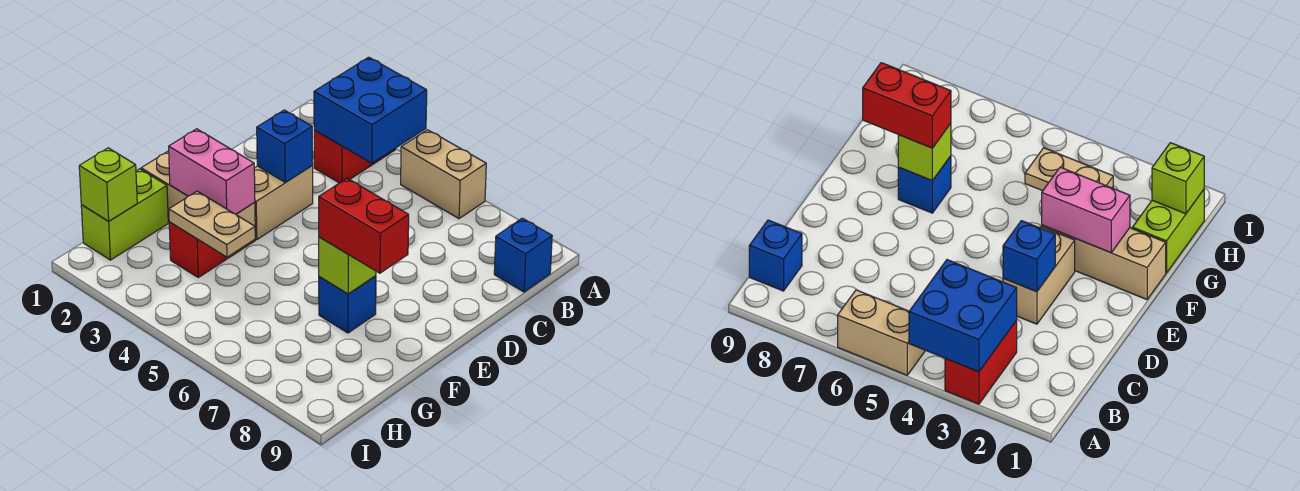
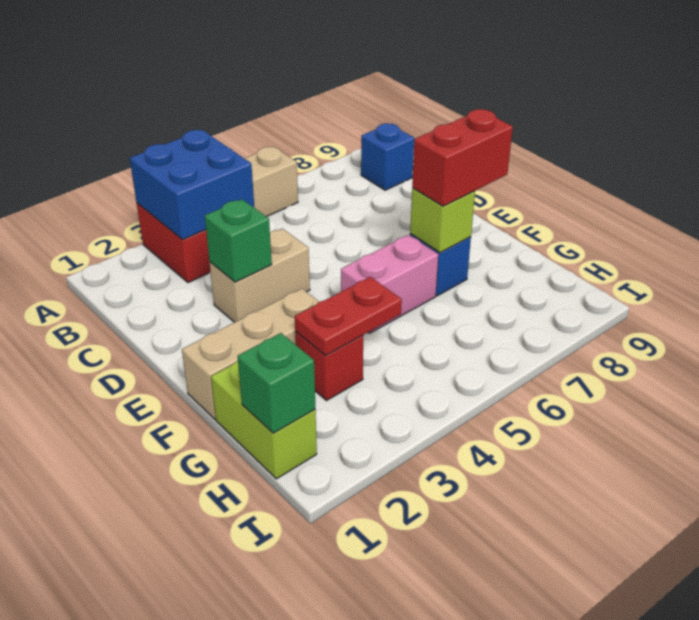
tan 1x2 brick [254,166,313,240] -> tan 1x2 brick turned to [210,229,310,322]
blue 1x1 brick [257,110,313,182] -> green 1x1 brick [205,199,272,282]
pink 1x2 brick [169,129,255,214] -> pink 1x2 brick moved to [341,235,438,333]
tan 1x2 plate [169,191,255,257] -> red 1x2 plate [295,277,402,356]
lime 1x1 brick [79,148,137,221] -> green 1x1 brick [237,333,315,433]

